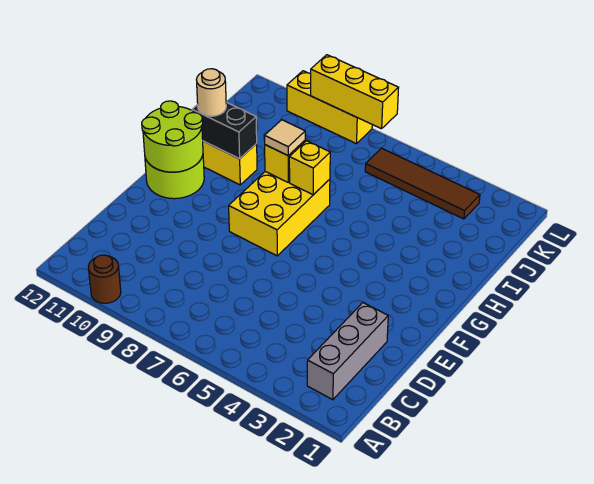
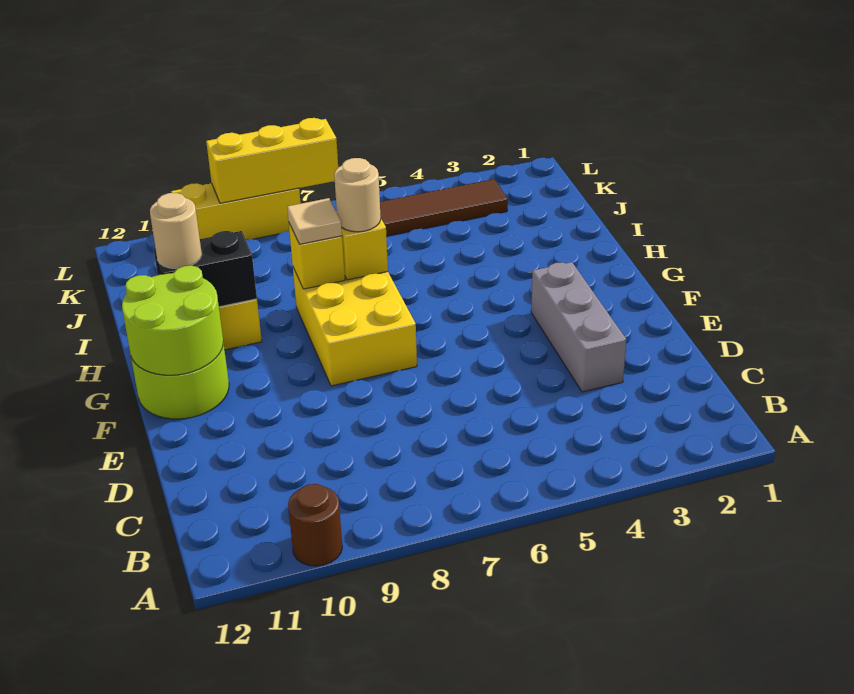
grey 1x3 brick [307,303,388,400] -> grey 1x3 brick moved to [531,262,626,392]
none -> tan 1x1 round brick [334,158,381,232]

